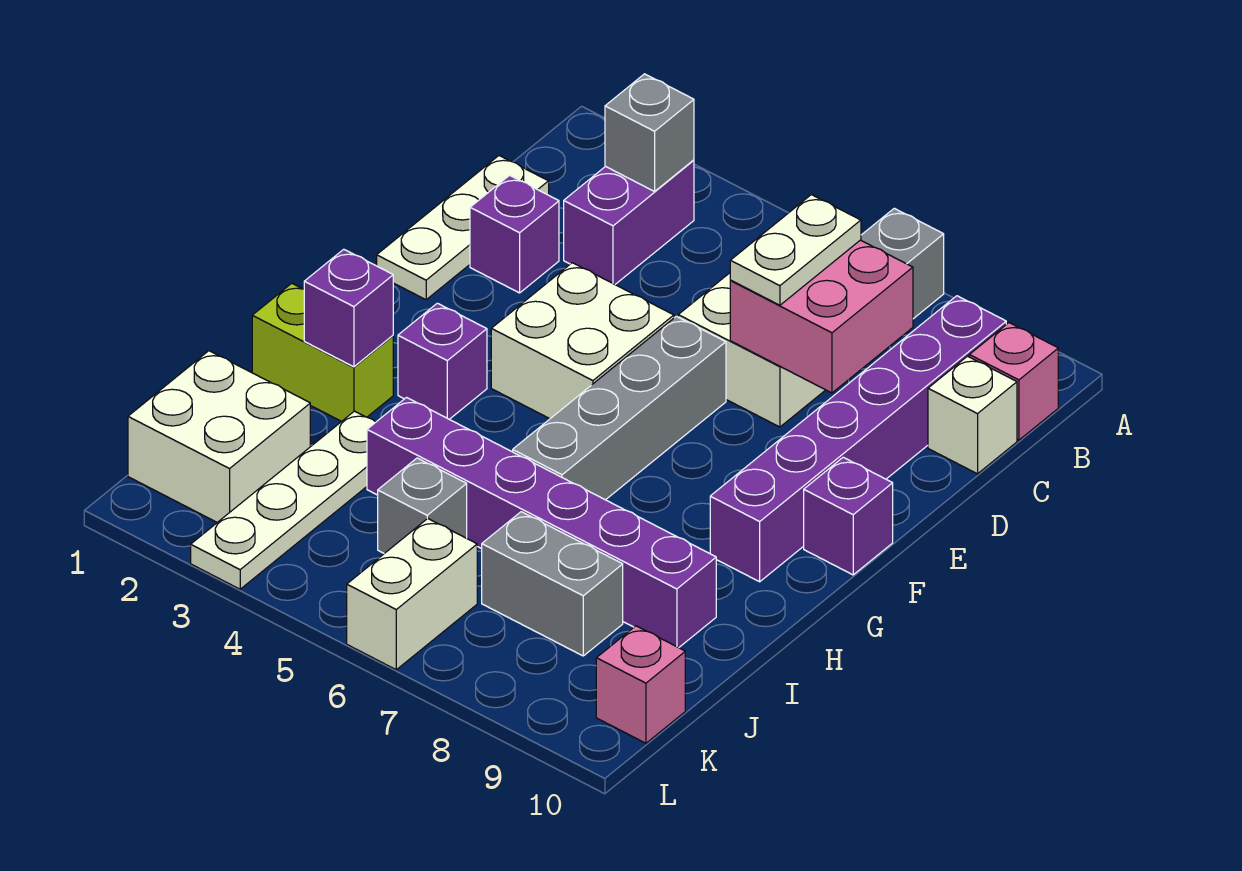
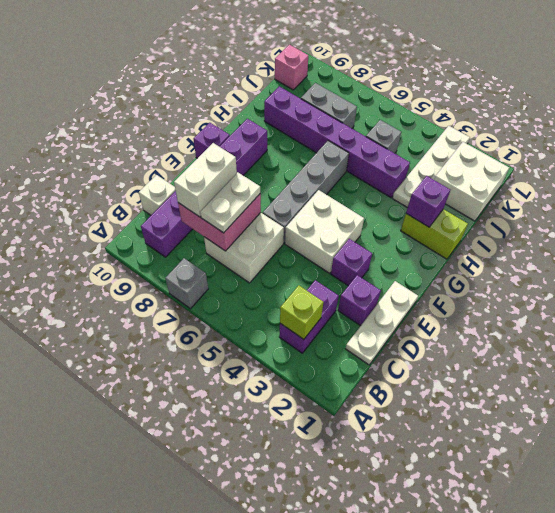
grey 1x1 brick [605,74,694,191] -> lime 1x1 brick [280,285,324,339]
pink 1x1 brick [969,323,1058,440] -> none
purple 1x1 brick [398,303,487,419] -> purple 1x1 brick moved to [331,239,372,286]
white 1x2 brick [347,518,477,670] -> white 1x2 brick moved to [174,143,237,217]

